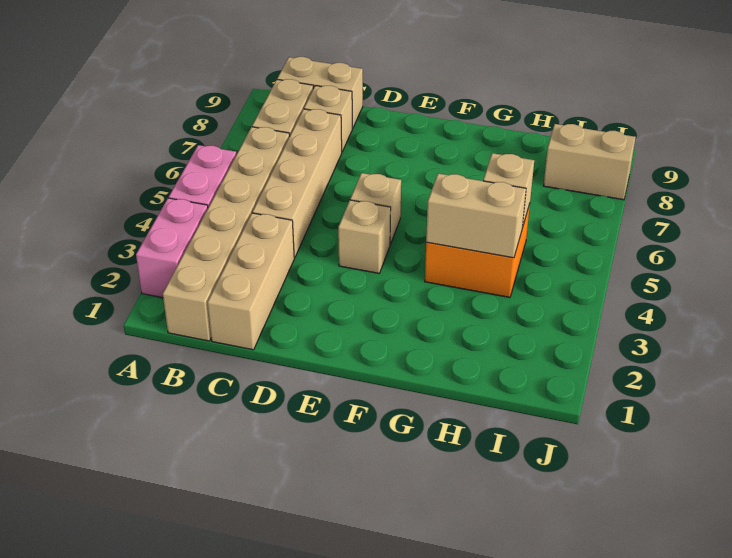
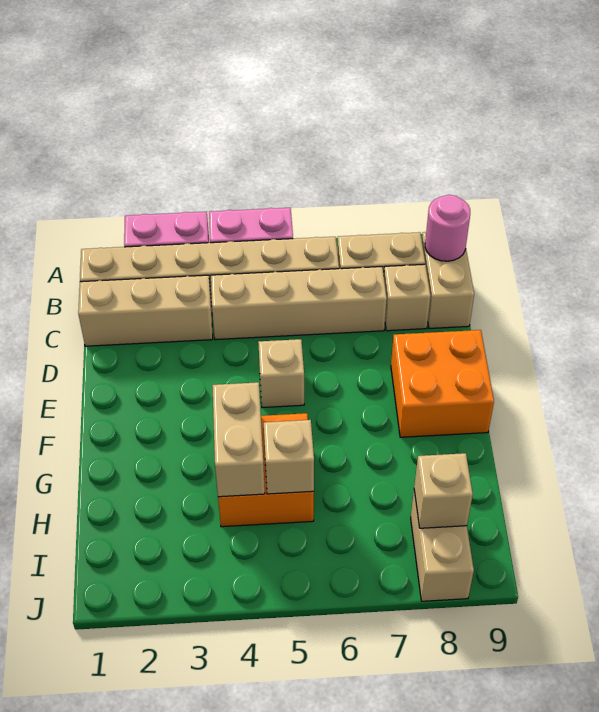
none -> pink 1x1 round brick [425,195,470,261]
tan 1x1 brick [338,200,391,273] -> tan 1x1 brick moved to [414,453,473,528]
none -> orange 2x2 brick [391,330,494,437]

